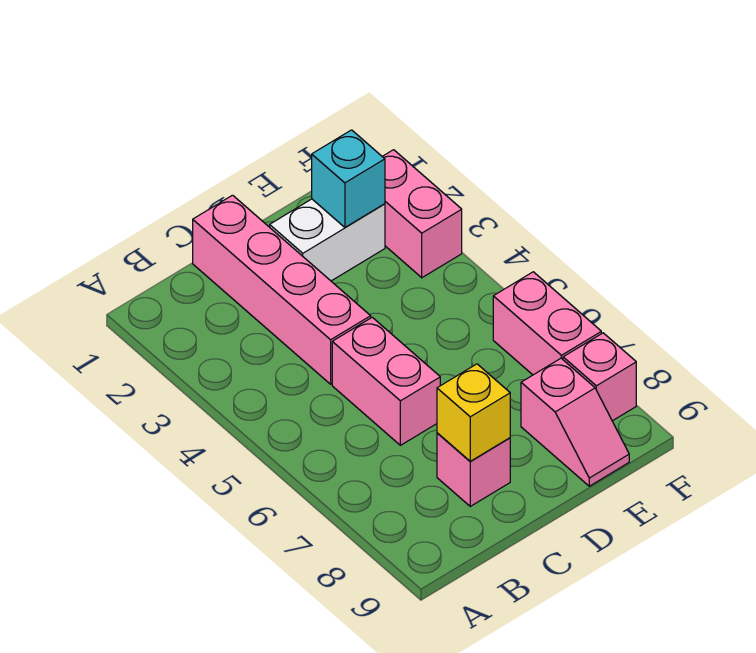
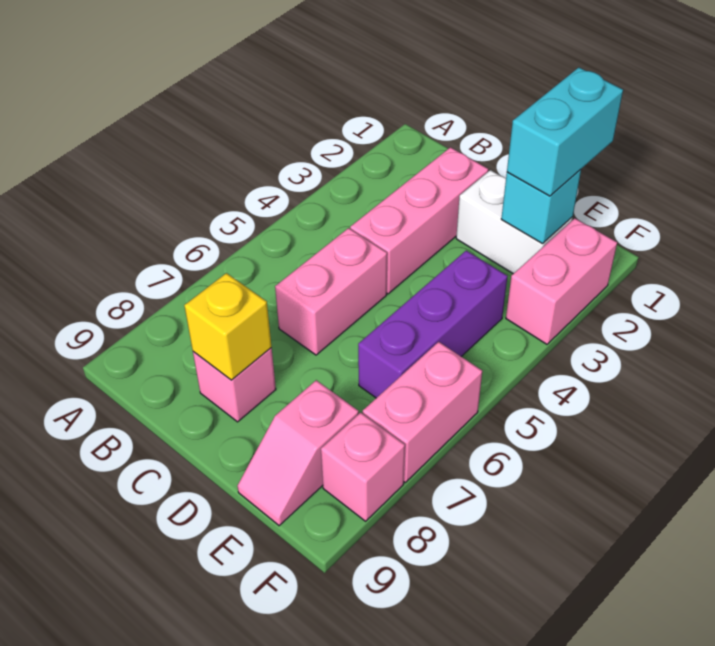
pink 1x4 brick [193,195,371,384] -> pink 1x3 brick [350,147,488,294]
none -> cyan 1x2 brick [507,68,623,196]
none -> purple 1x3 brick [358,251,508,398]

